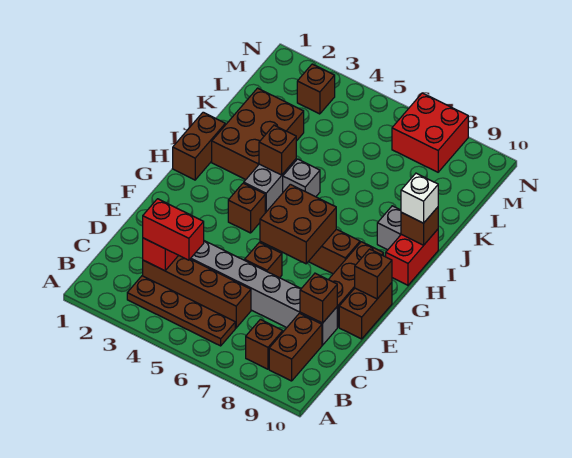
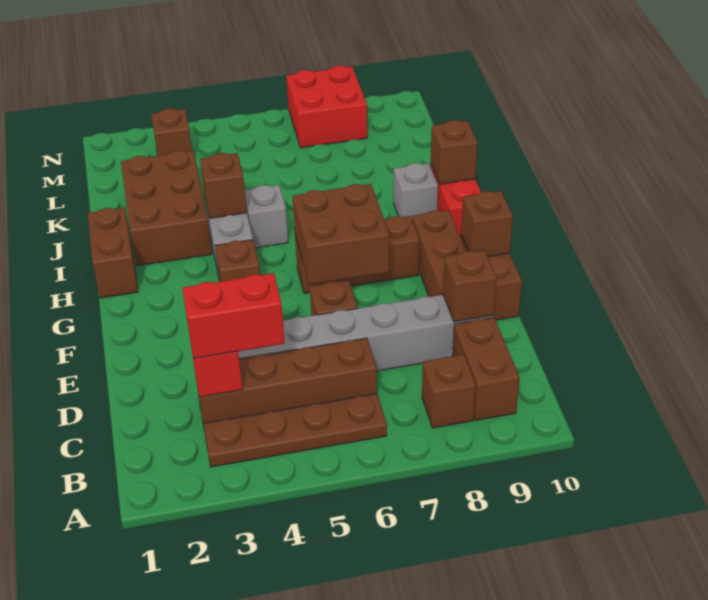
white 1x1 brick [401,173,438,223] -> none

